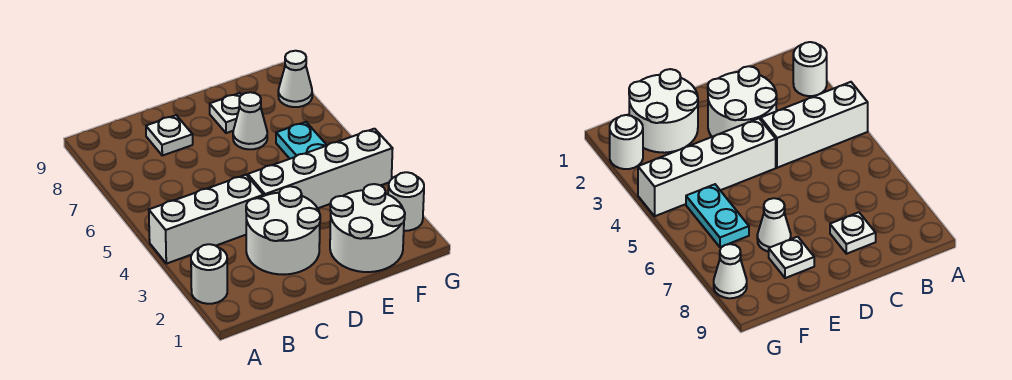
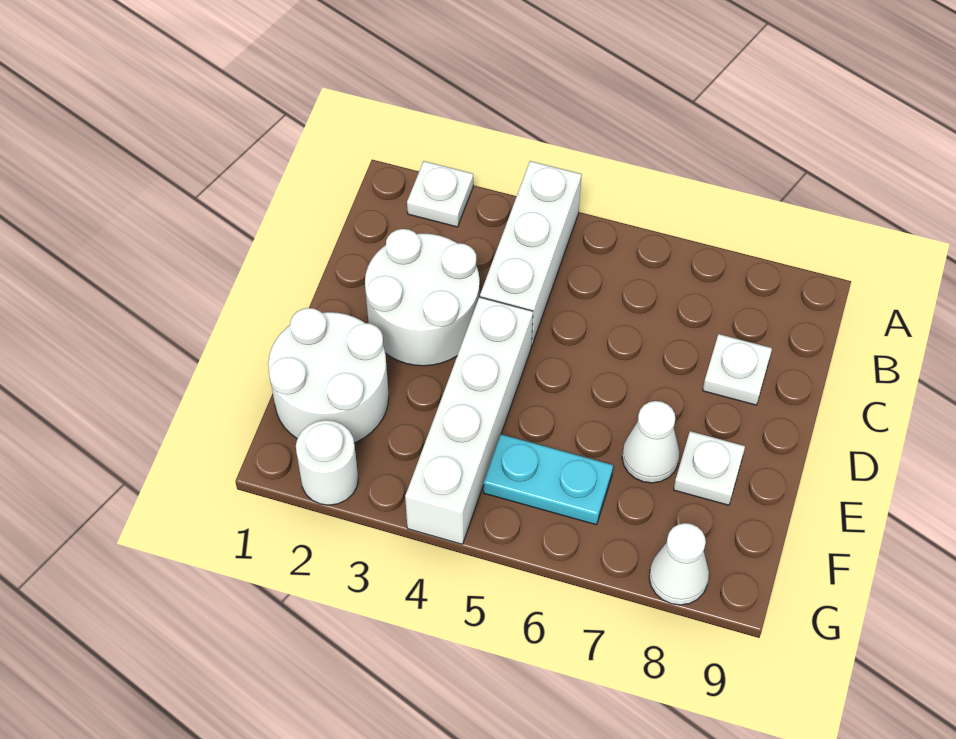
white 1x1 round brick [191,244,227,304] -> white 1x1 plate [407,161,473,227]

